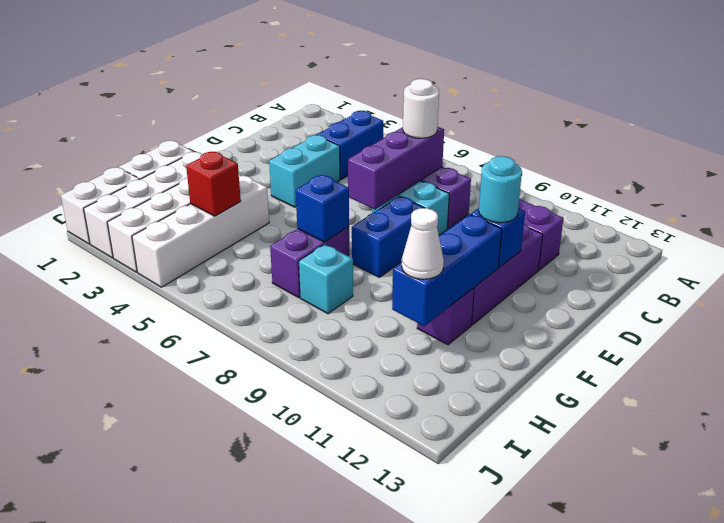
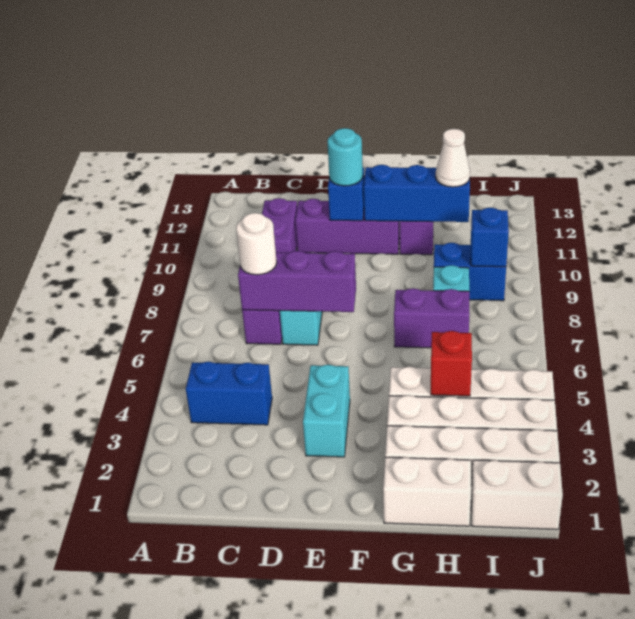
cyan 1x2 brick [269,135,340,207] -> cyan 1x2 brick turned to [303,365,350,457]
blue 1x2 brick [352,196,424,277] -> blue 1x2 brick moved to [434,243,506,301]
blue 1x1 brick [296,175,349,242] -> blue 1x1 brick moved to [471,208,509,267]

